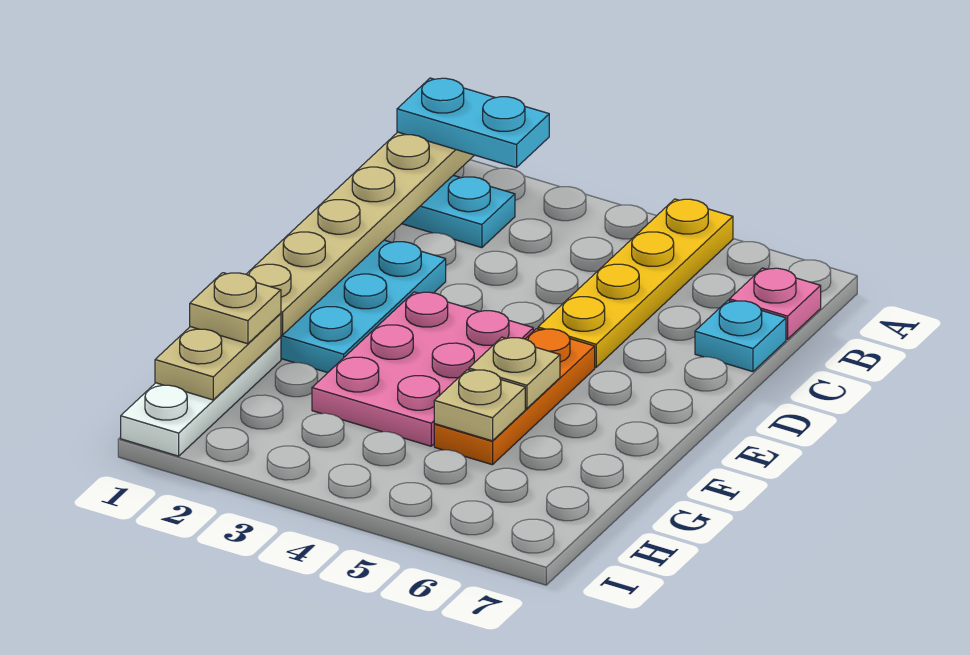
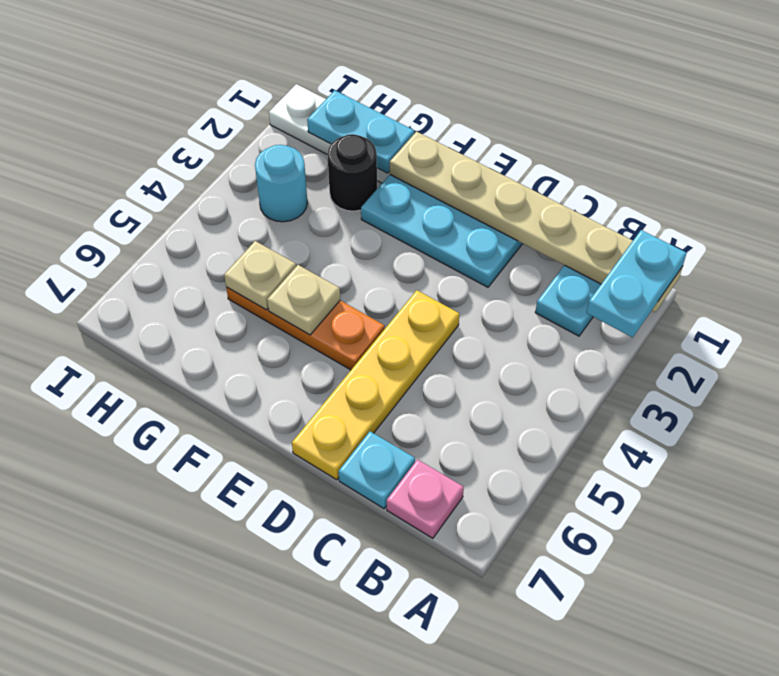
yellow 1x4 plate [538,199,733,367] -> yellow 1x4 plate turned to [292,290,459,480]
pink 2x3 plate [312,292,533,446] -> none
tan 1x2 plate [155,314,281,400] -> cyan 1x2 plate [307,90,414,173]
tan 1x1 plate [190,273,281,344] -> none
none -> black 1x1 round brick [327,134,377,211]
none -> cyan 1x1 round brick [255,145,307,222]

